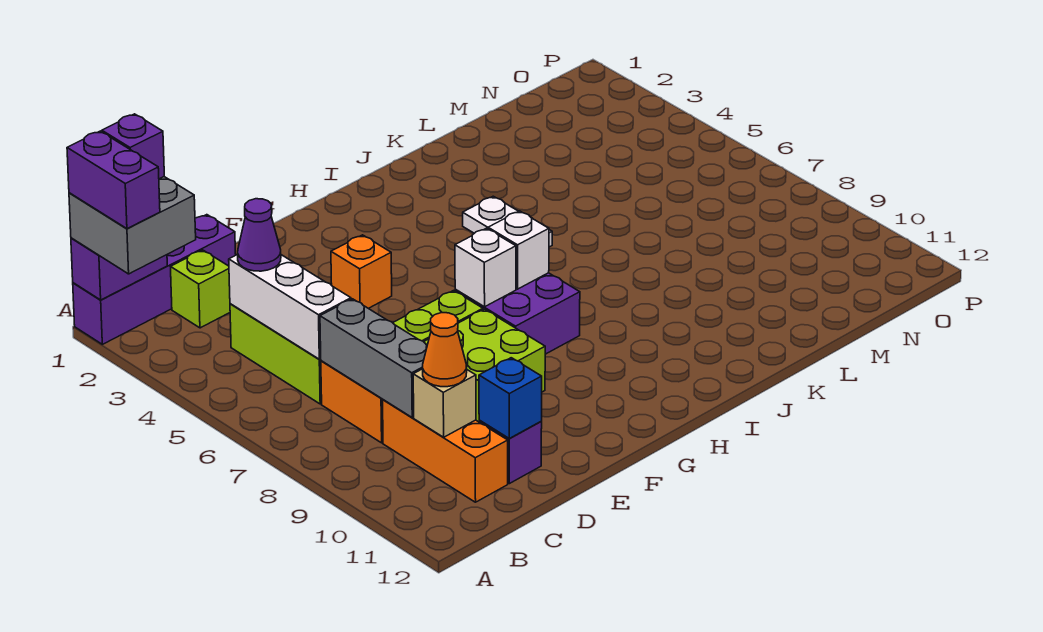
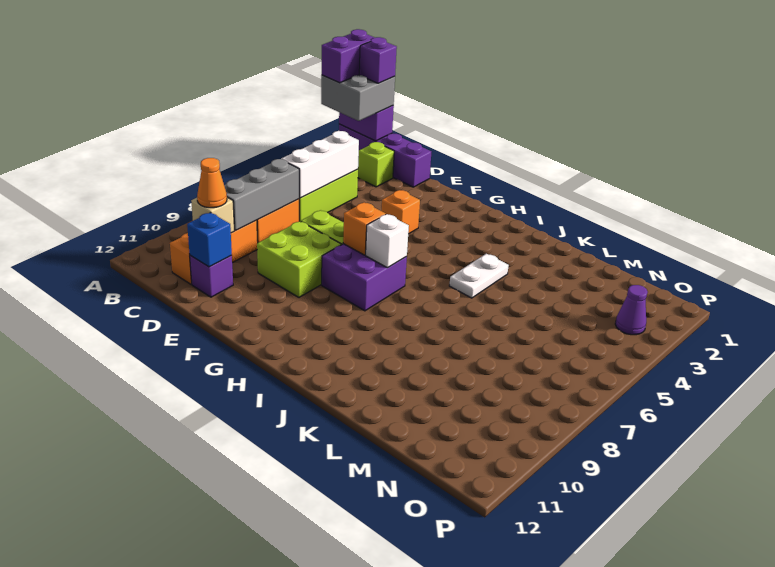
purple 1x1 cone [238,199,281,271] -> purple 1x1 cone moved to [615,285,648,335]
white 1x1 brick [455,228,516,307] -> orange 1x1 brick [343,202,386,255]

